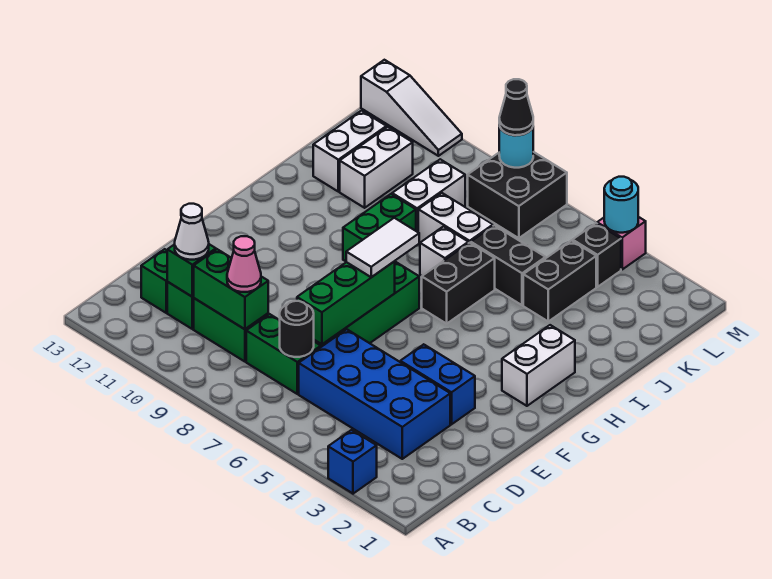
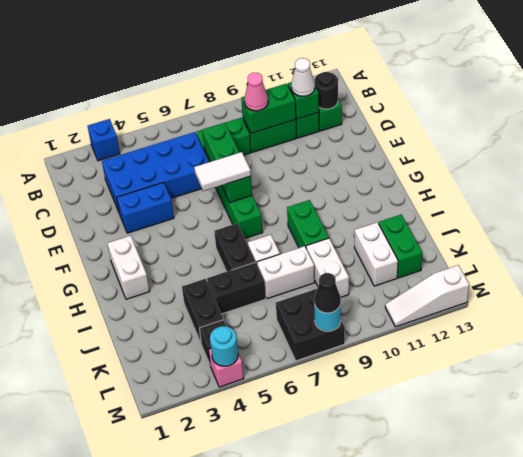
black 1x1 round brick [280,301,314,357] -> black 1x1 round brick moved to [315,72,338,109]
white 1x2 tile [346,218,419,277] -> white 1x2 tile turned to [194,152,251,191]
white 1x2 brick [313,111,386,192] -> green 1x2 brick [379,214,422,278]

